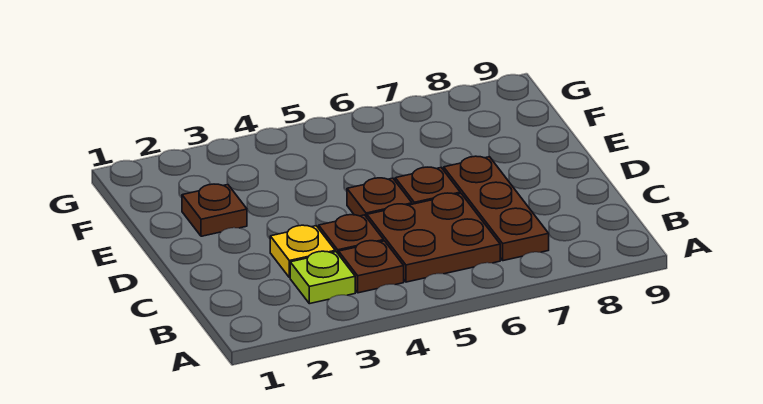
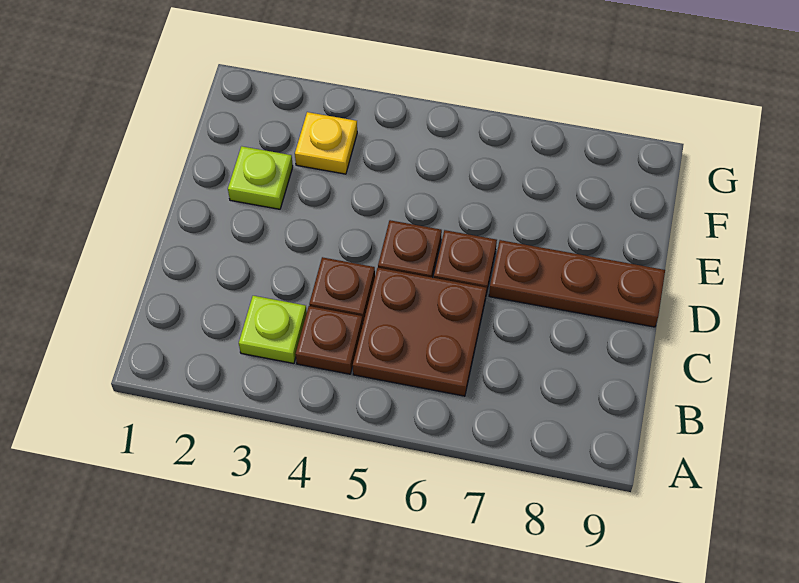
brown 1x3 plate [444,156,549,261] -> brown 1x3 plate turned to [489,240,665,327]
yellow 1x1 plate [270,225,335,278] -> yellow 1x1 plate moved to [295,112,357,174]
brown 1x1 plate [182,184,247,236] -> lime 1x1 plate [228,146,293,209]

